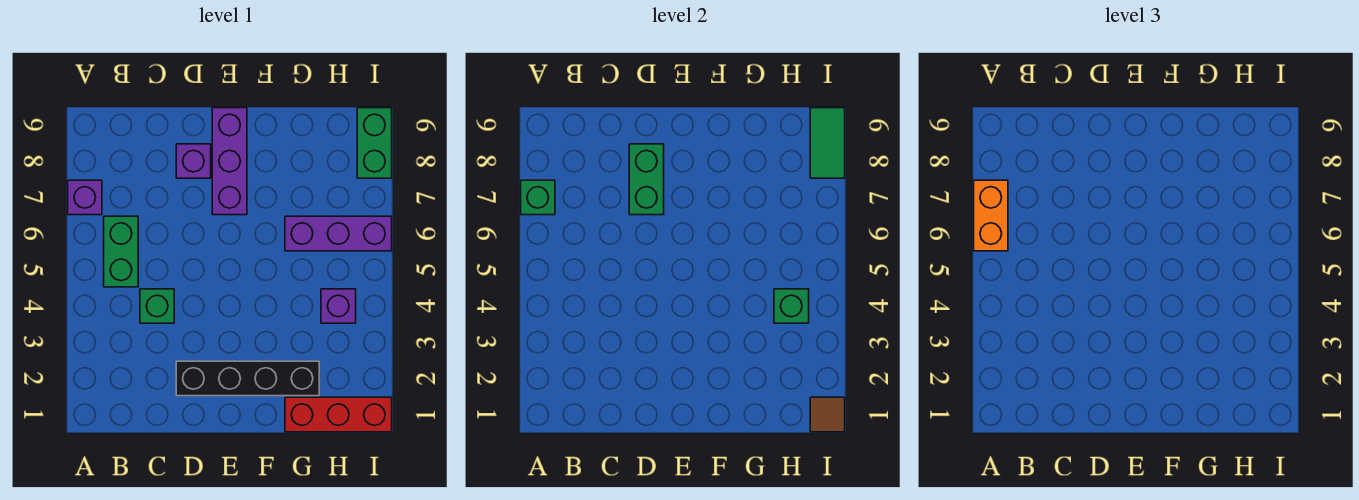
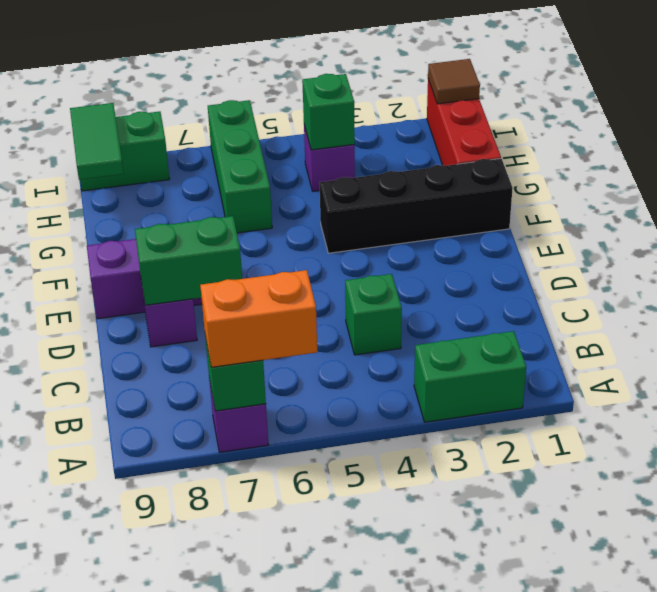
green 1x2 brick [104,216,138,287] -> green 1x2 brick moved to [414,331,526,422]
black 1x4 brick [176,361,319,396] -> black 1x4 brick turned to [319,159,513,253]
purple 1x3 brick [285,216,392,251] -> green 1x3 brick [208,100,272,233]
green 1x2 tile [810,108,845,178] -> green 1x2 tile turned to [70,103,124,180]

